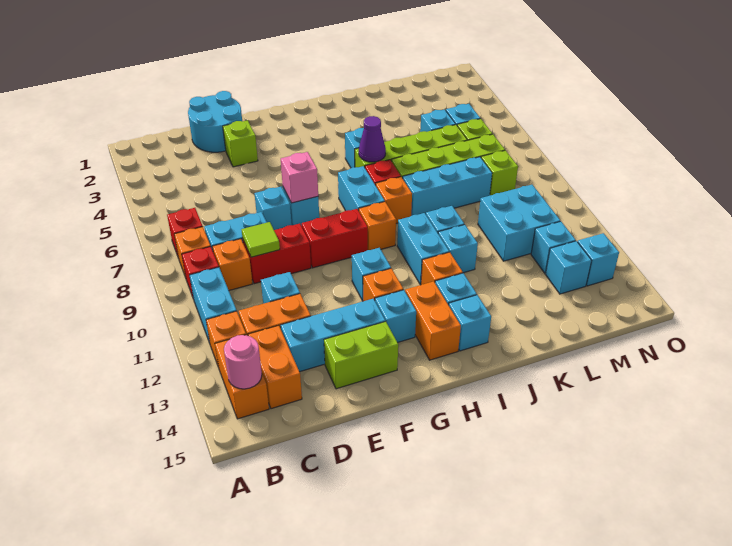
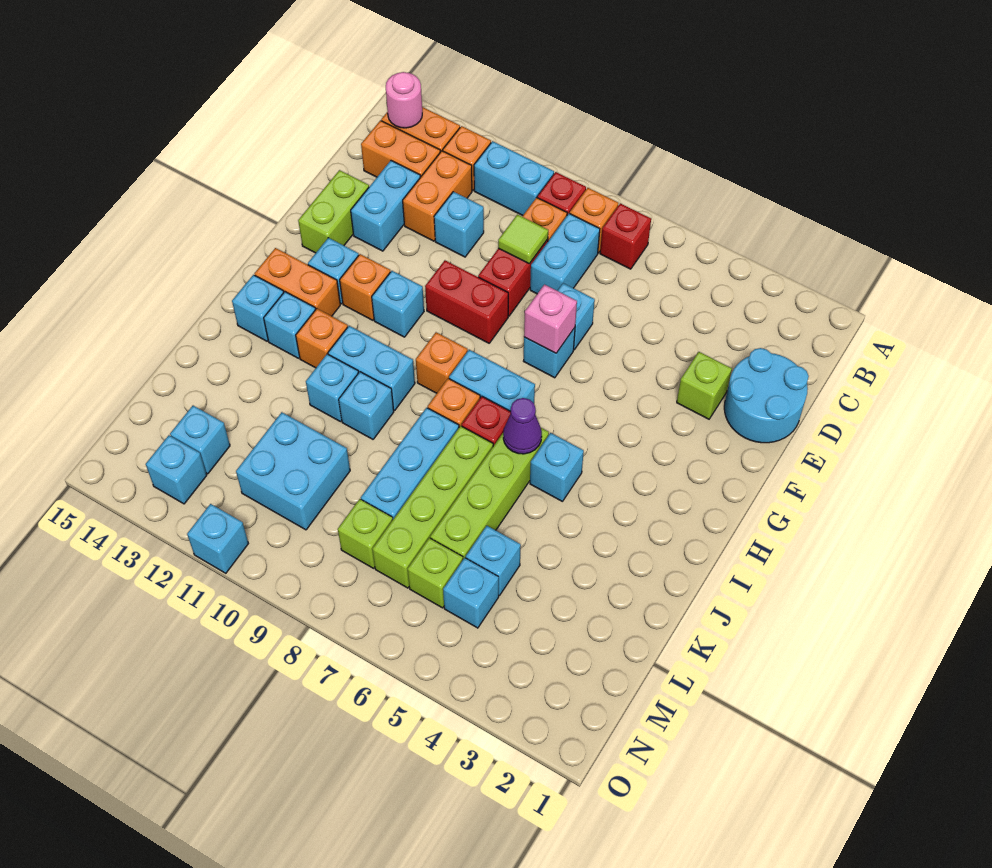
cyan 1x3 brick [281,299,385,372] -> cyan 1x2 brick [351,161,421,251]
red 1x2 brick [302,209,368,268] -> red 1x2 brick turned to [425,260,508,343]
cyan 1x1 brick [531,221,576,273] -> cyan 1x1 brick moved to [187,504,248,573]

